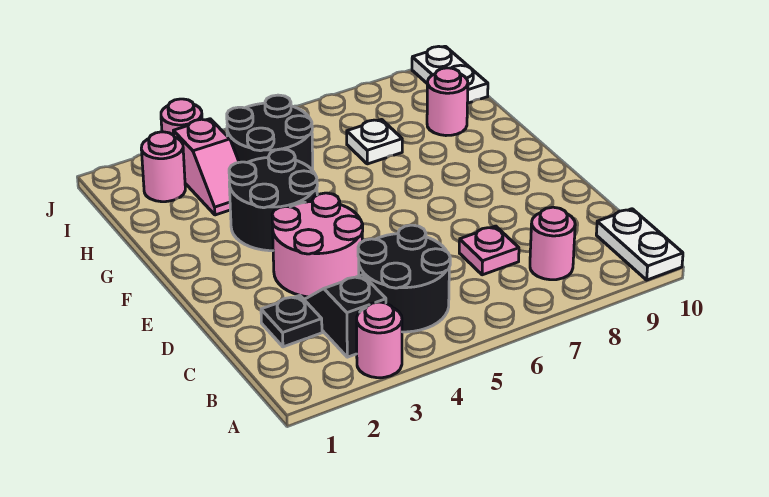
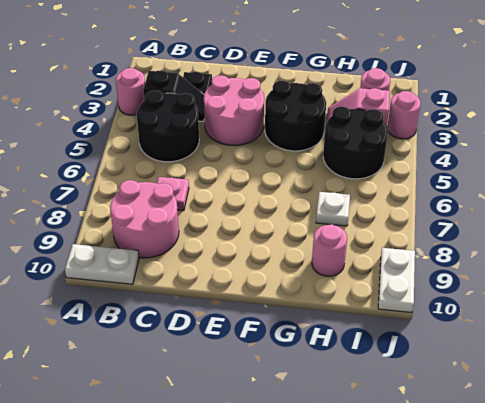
pink 1x1 round brick [530,207,575,280] -> pink 2x2 round brick [110,180,179,258]
white 1x2 plate [412,46,488,103] -> white 1x2 plate turned to [378,248,415,313]

